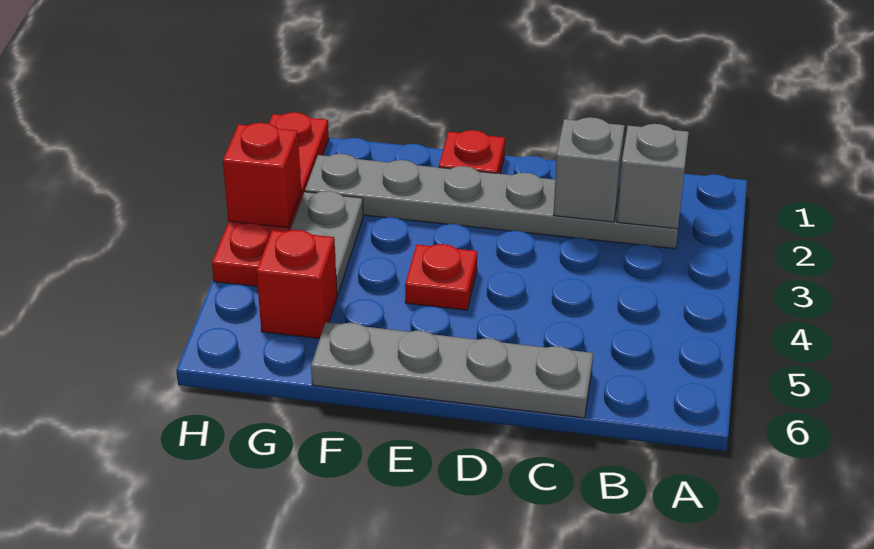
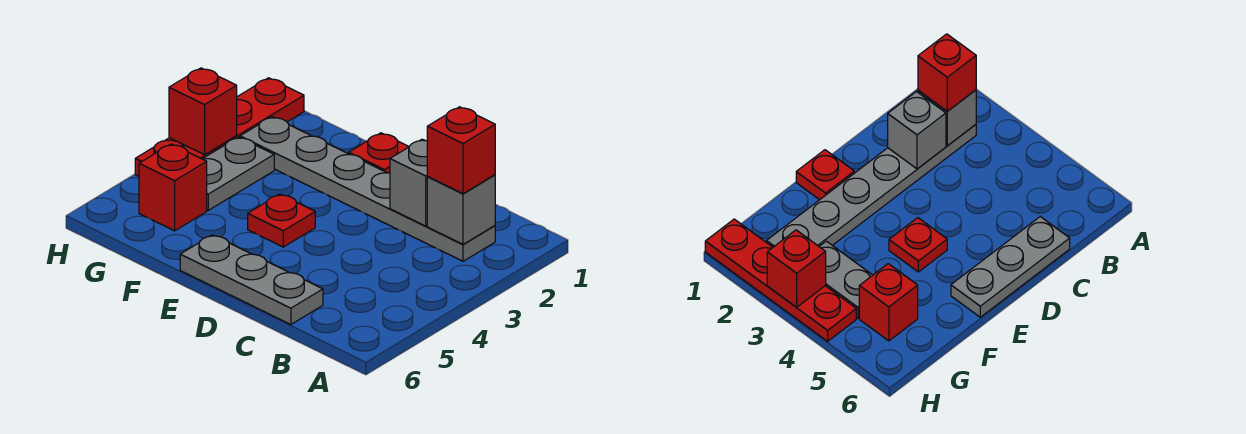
none -> red 1x1 brick [427,107,495,194]
grey 1x4 plate [311,322,593,418] -> grey 1x3 plate [180,235,323,325]

